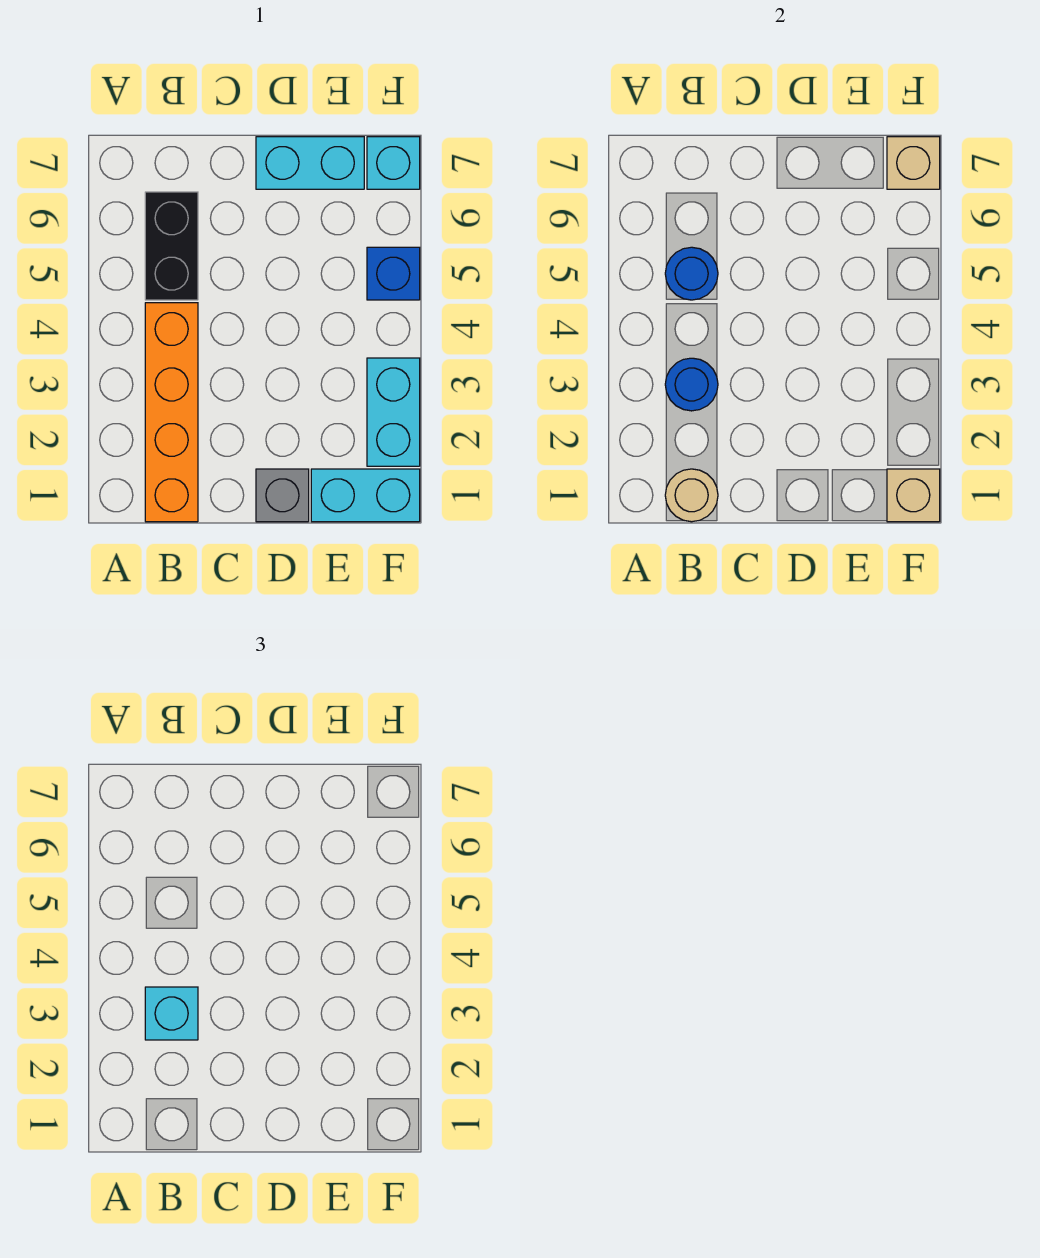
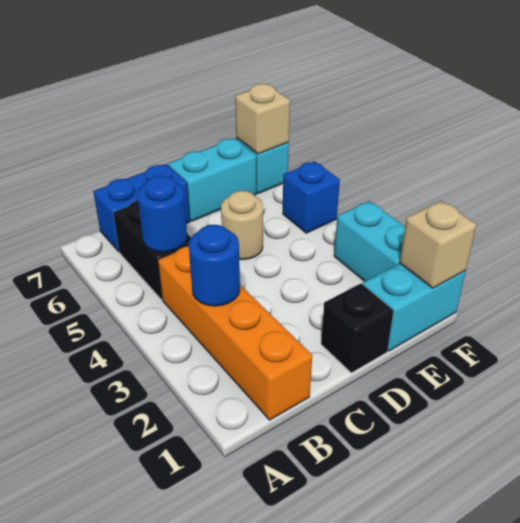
tan 1x1 round brick [665,469,718,522] -> tan 1x1 round brick moved to [221,191,263,260]
cyan 1x1 brick [145,987,198,1040] -> none
none -> blue 1x2 brick [93,164,190,252]
grey 1x1 brick [256,469,309,522] -> black 1x1 brick [321,284,393,373]

